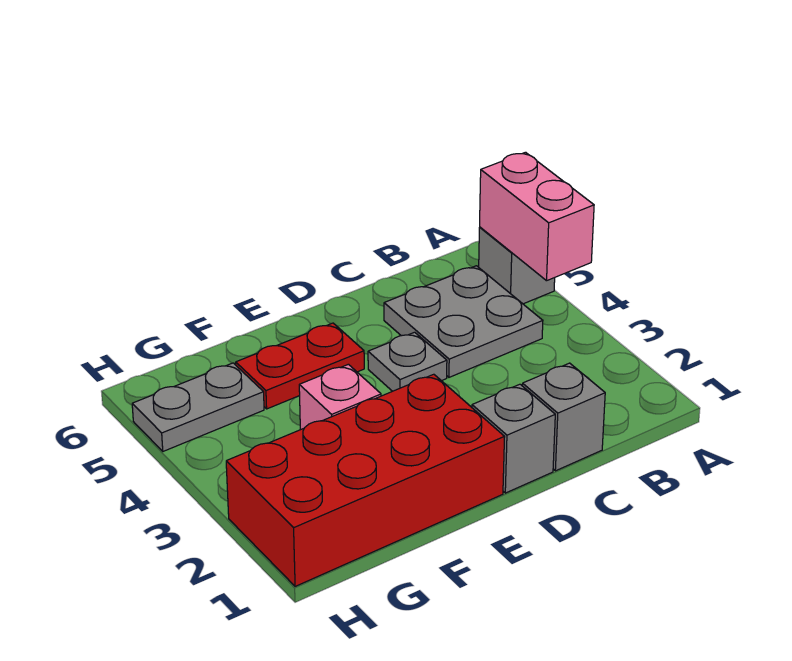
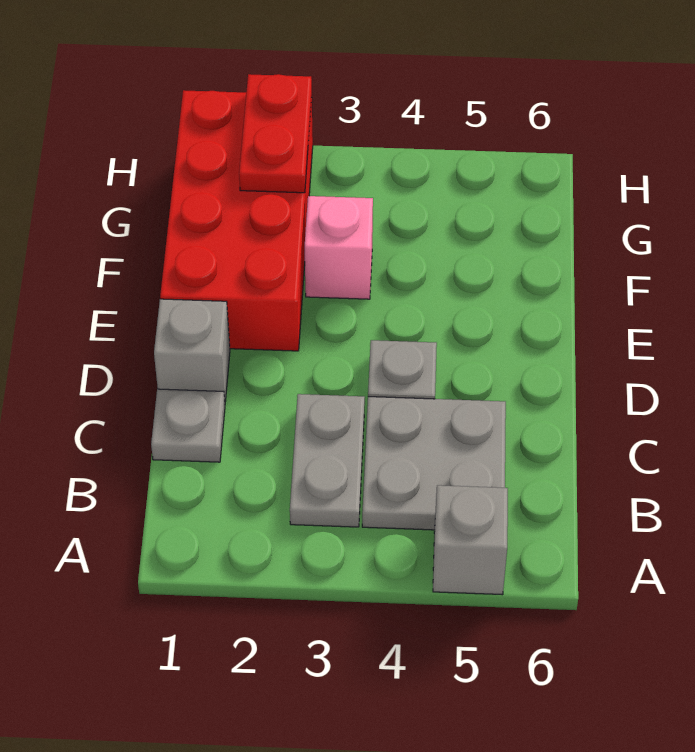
pink 1x2 brick [480,152,594,281] -> none
grey 1x1 brick [522,363,605,471] -> grey 1x1 plate [151,389,225,462]
red 1x2 plate [236,323,364,409] -> red 1x2 plate moved to [239,74,312,193]
grey 1x2 plate [132,363,264,451] -> grey 1x2 plate moved to [290,394,365,527]

